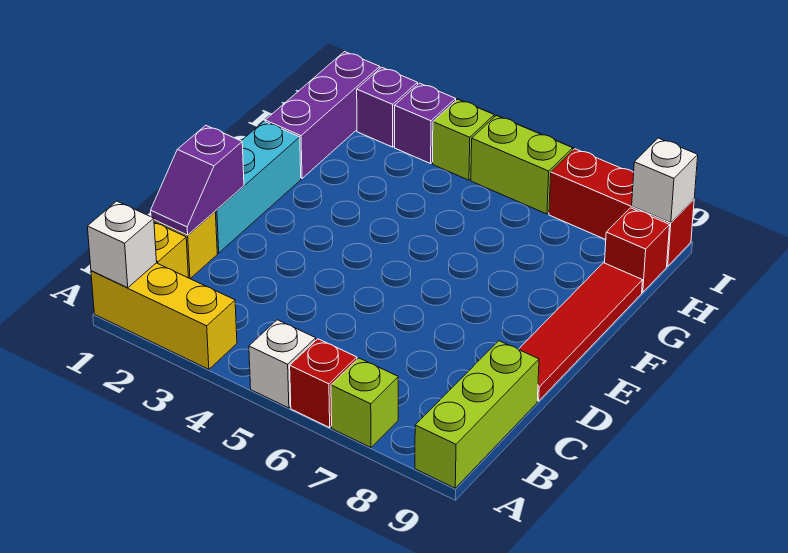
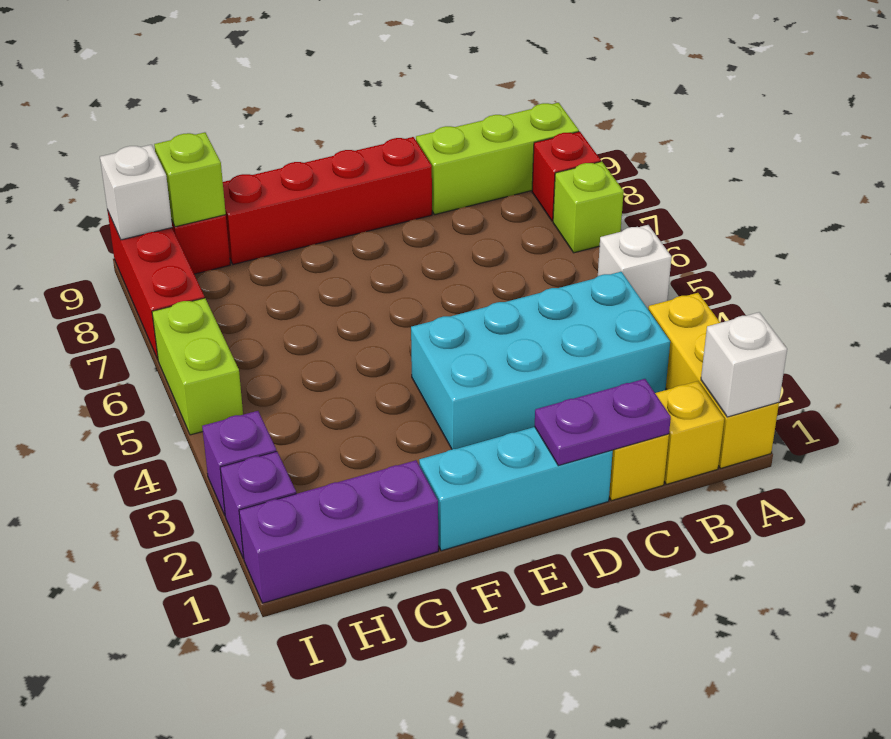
red 1x1 brick [290,339,357,428] -> red 1x1 brick moved to [532,132,601,221]
none -> cyan 2x4 brick [411,272,670,449]
purple 1x2 slope [151,125,244,235] -> purple 1x2 plate [535,379,671,466]
red 1x4 tile [518,263,643,401] -> red 1x4 brick [223,137,432,264]
lime 1x1 brick [433,99,494,180] -> lime 1x1 brick moved to [154,132,226,227]

